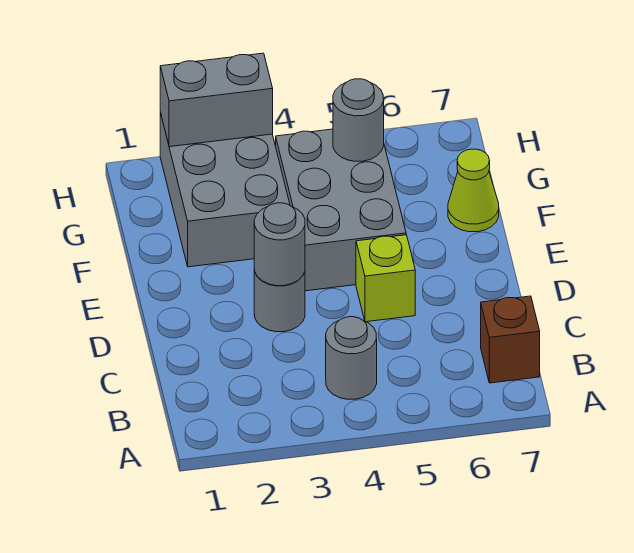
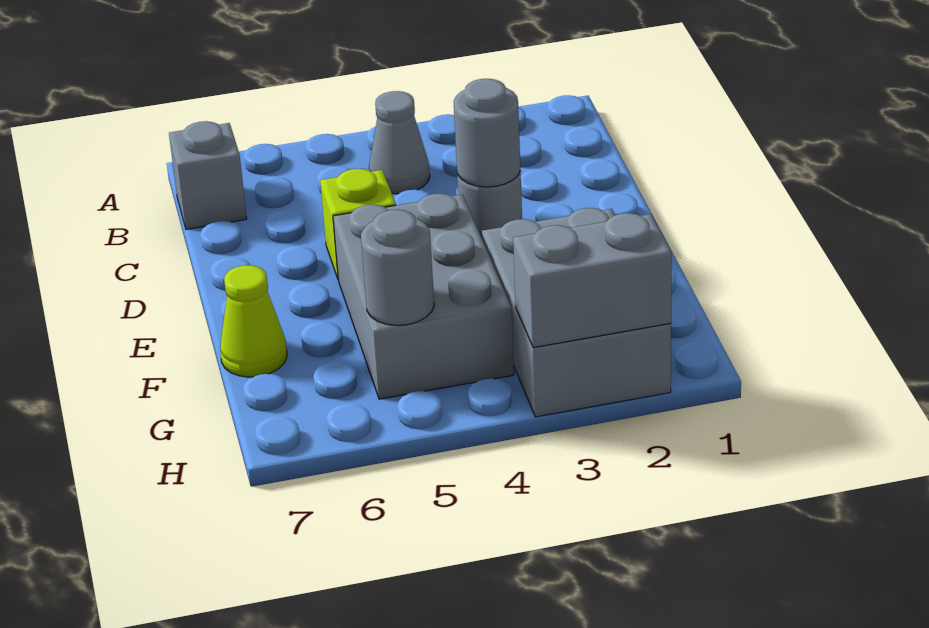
grey 1x1 round brick [326,317,377,399] -> grey 1x1 cone [369,91,430,194]
brown 1x1 brick [481,296,540,383] -> grey 1x1 brick [169,121,247,229]

